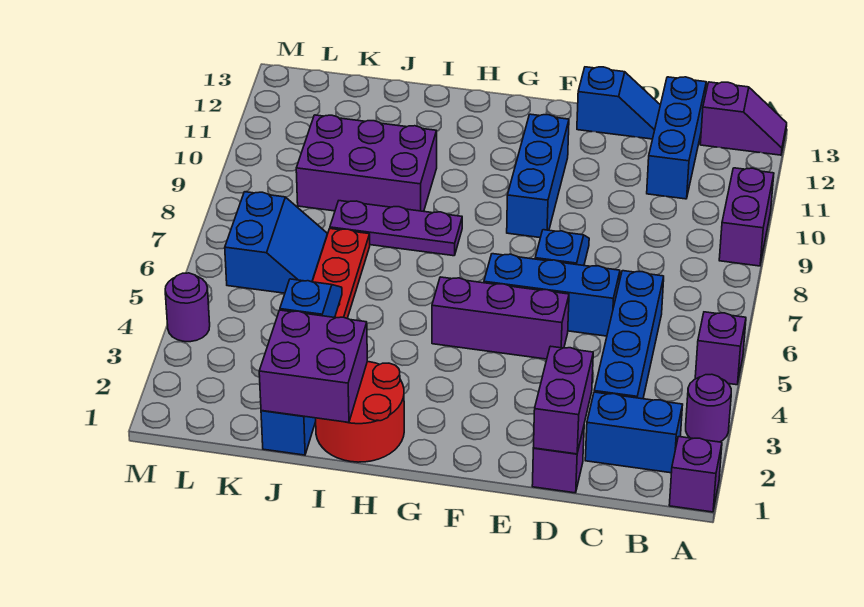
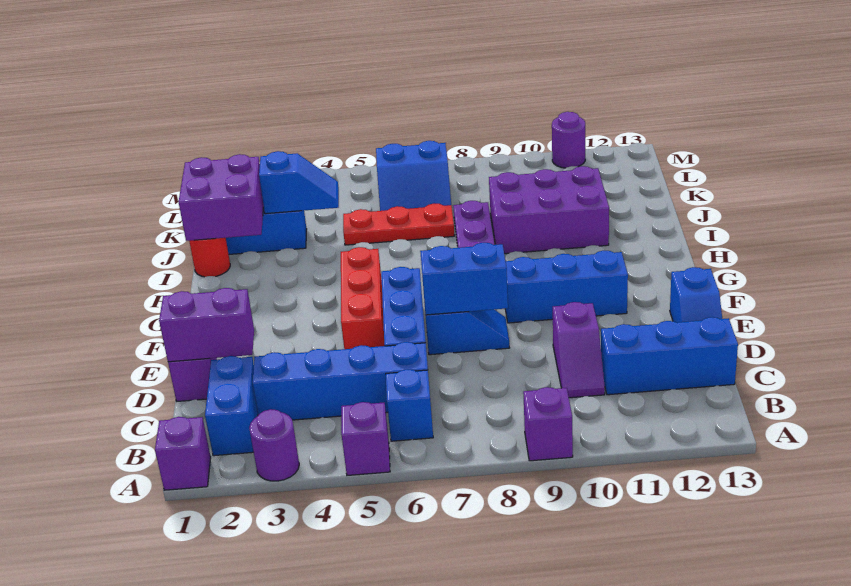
purple 1x2 brick [719,168,774,266] -> purple 1x1 brick [523,387,573,461]
purple 1x2 slope [700,82,787,155] -> purple 1x2 slope moved to [553,302,605,398]
none -> blue 1x1 brick [386,369,433,441]
purple 1x3 brick [432,277,569,359] -> red 1x3 brick [341,247,384,349]
none -> blue 1x2 brick [420,243,508,315]
red 2x2 round brick [316,362,404,462] -> red 1x1 round brick [189,238,230,277]
purple 2x3 brick [296,115,437,211] -> purple 2x3 brick turned to [489,166,609,254]
purple 1x1 round brick [165,273,210,342] -> purple 1x1 round brick moved to [552,112,585,168]

